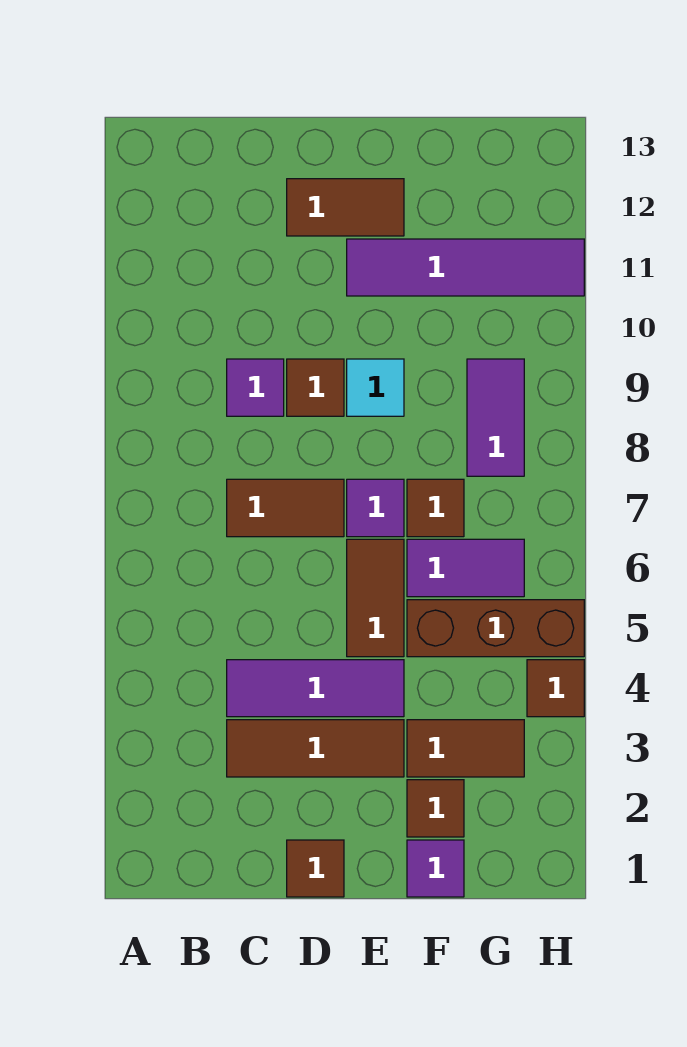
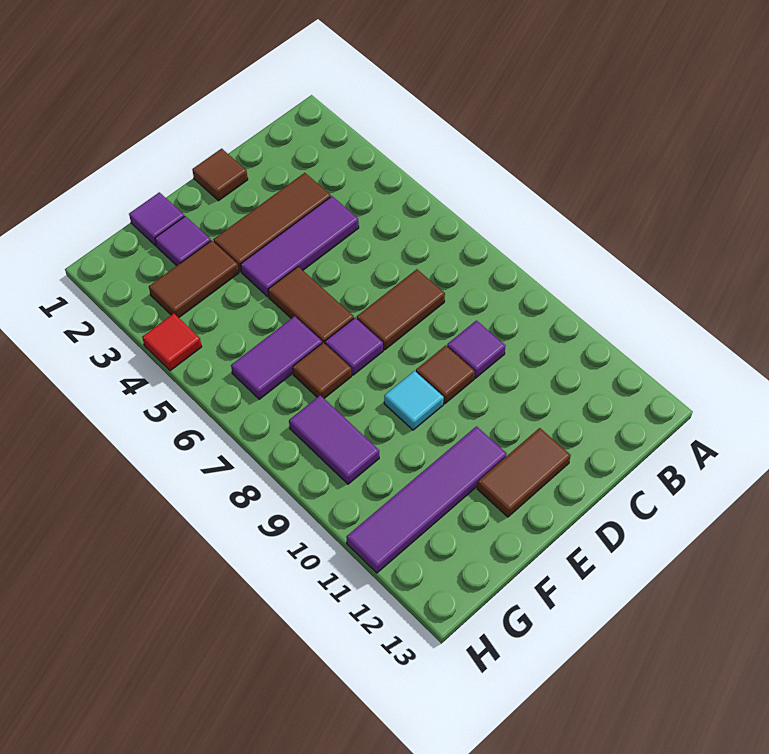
brown 1x1 tile [407,780,464,837] -> purple 1x1 tile [155,216,211,266]
brown 1x3 brick [407,600,584,657] -> none
brown 1x1 tile [527,660,584,717] -> red 1x1 tile [142,313,202,371]

